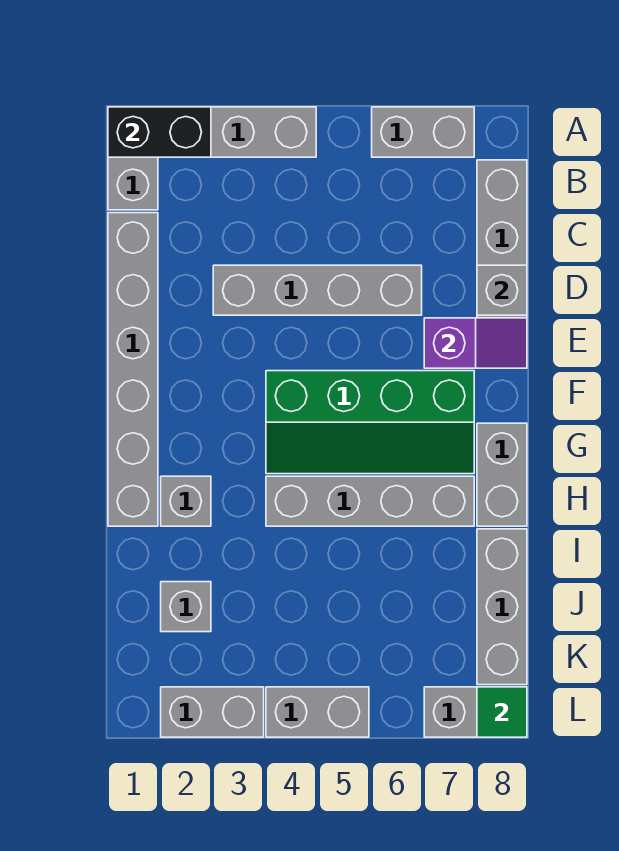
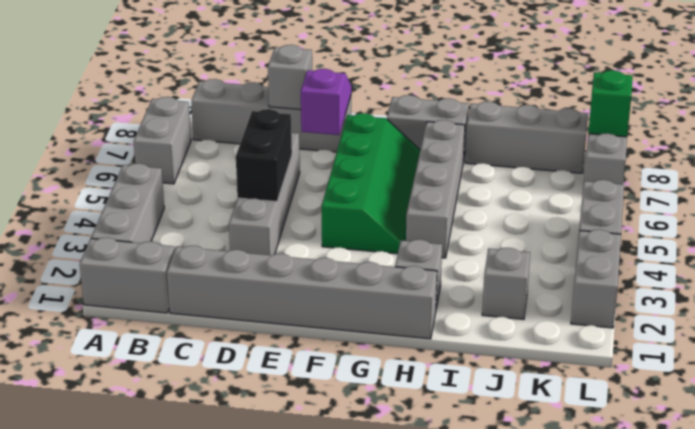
black 1x2 brick [108,107,211,157] -> black 1x2 brick moved to [236,109,292,202]
green 1x1 tile [477,687,527,737] -> green 1x1 brick [588,70,633,137]

